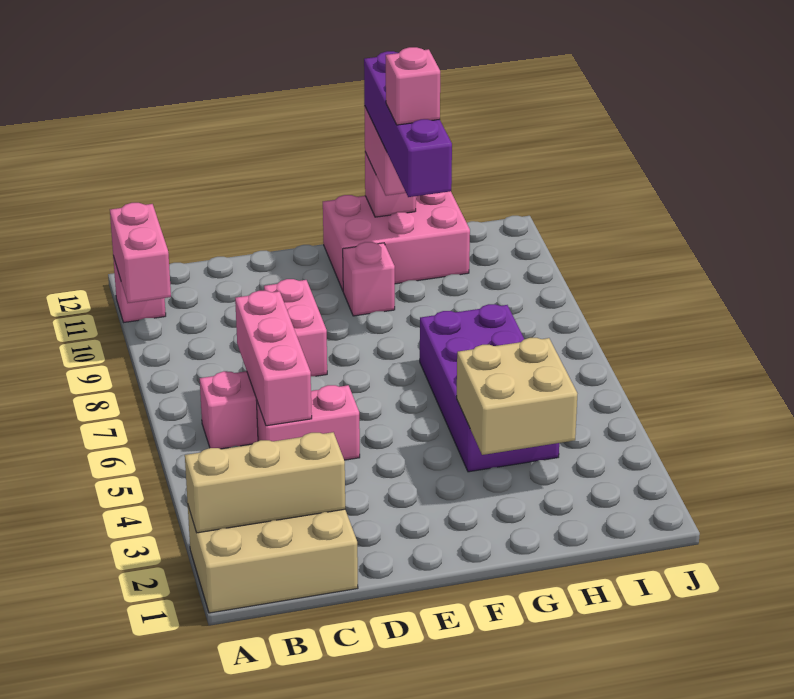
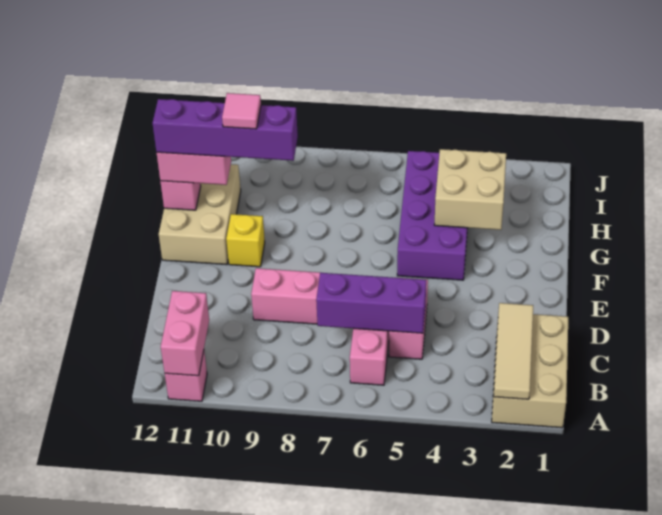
tan 1x3 brick [185,432,345,533] -> tan 1x3 tile [494,303,533,399]
pink 1x2 brick [110,203,171,303] -> pink 1x2 brick turned to [161,291,209,376]
pink 1x3 brick [235,291,312,426] -> purple 1x3 brick [316,273,426,333]
pink 1x1 brick [343,242,395,316] -> yellow 1x1 brick [226,214,265,267]
pink 2x3 brick [323,191,470,290] -> tan 2x3 brick [159,164,241,265]
purple 2x4 brick [420,304,559,472] -> purple 2x4 brick turned to [397,151,468,280]
pink 1x1 brick [386,47,440,125] -> pink 1x1 tile [222,93,261,129]

